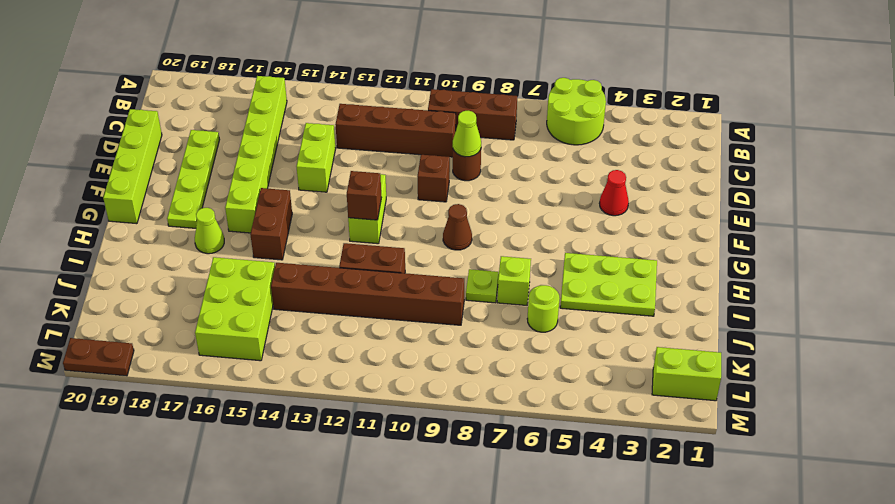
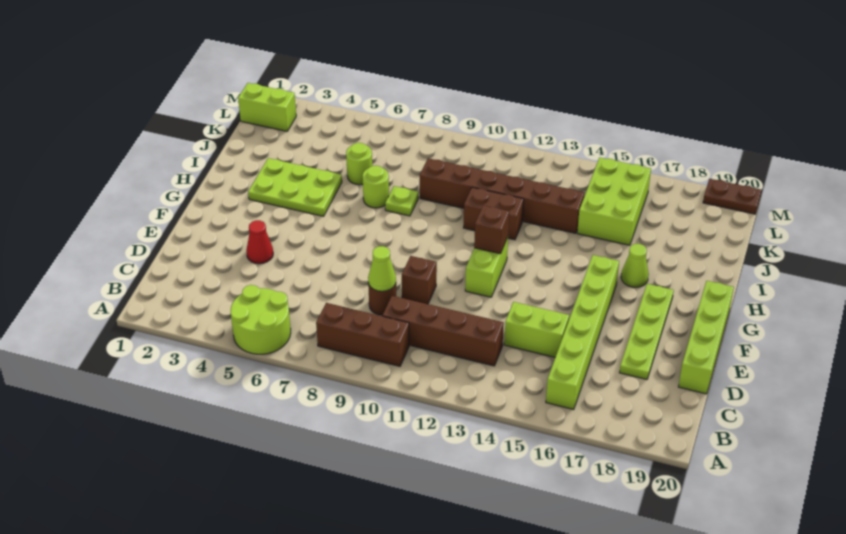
lime 1x2 brick [296,123,336,192] -> lime 1x2 brick turned to [504,302,569,357]
brown 1x1 cone [443,204,472,250] -> none
brown 1x2 brick [250,188,292,260] -> none
lime 1x1 brick [497,256,531,305] -> lime 1x1 round brick [363,166,389,208]

